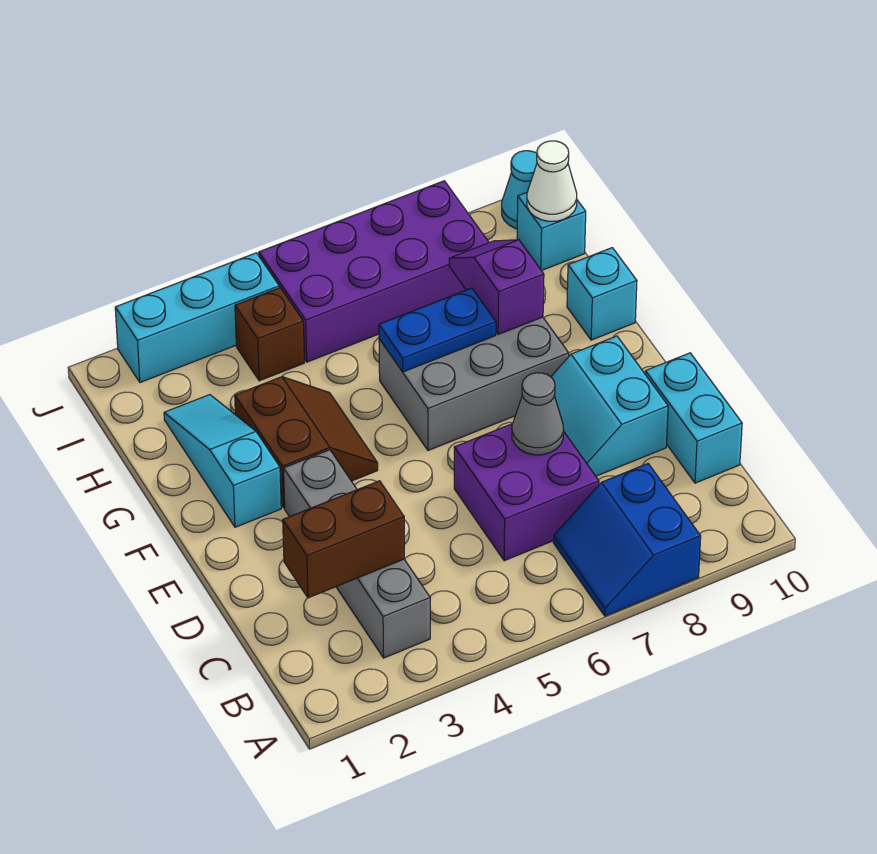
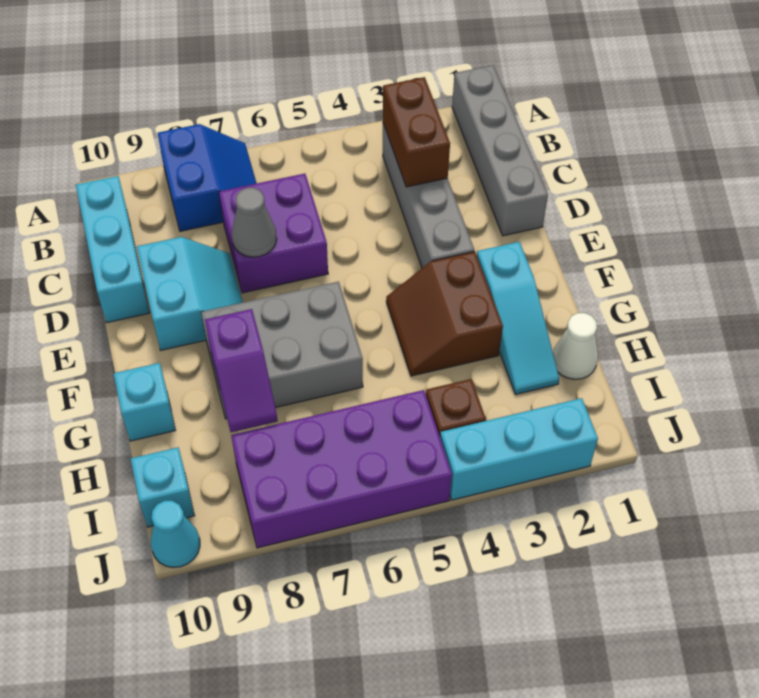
none -> grey 1x4 brick [452,65,548,236]
brown 1x2 brick [283,481,404,598] -> brown 1x2 brick turned to [383,77,450,187]
cyan 1x2 brick [645,353,742,483] -> cyan 1x3 brick [76,176,150,323]
blue 1x2 plate [379,288,496,372] -> none
white 1x1 cone [527,141,577,221] -> white 1x1 cone moved to [553,313,598,379]

